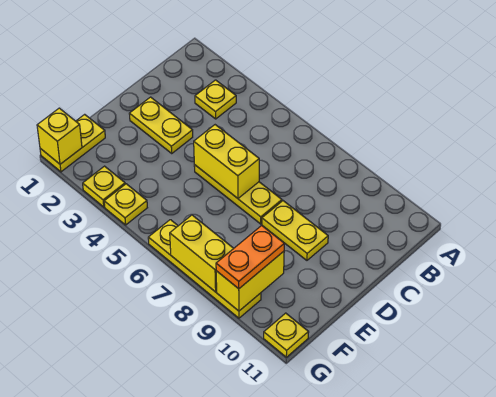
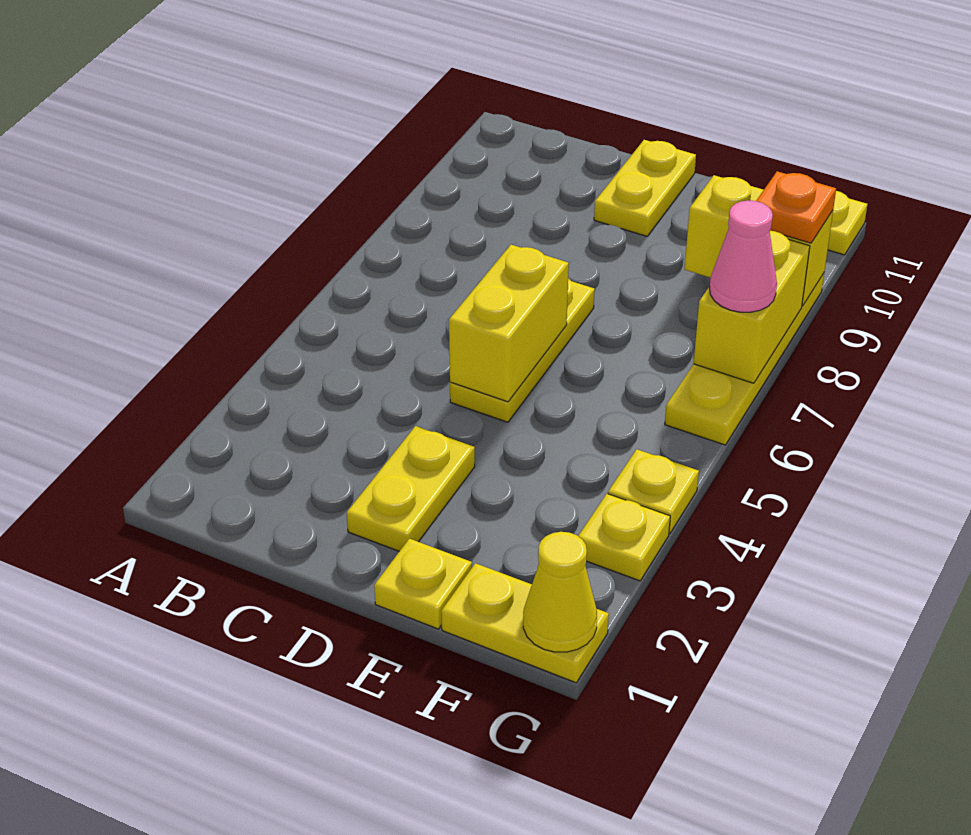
yellow 1x1 plate [195,80,236,119] -> yellow 1x1 plate moved to [374,539,472,629]
yellow 1x2 plate [262,201,328,260] -> yellow 1x2 plate moved to [594,140,696,236]
orange 1x2 plate [216,226,284,289] -> orange 1x1 plate [756,171,836,243]
yellow 1x1 brick [37,108,82,164] -> yellow 1x1 cone [523,532,597,652]
none -> pink 1x1 cone [710,200,777,312]

